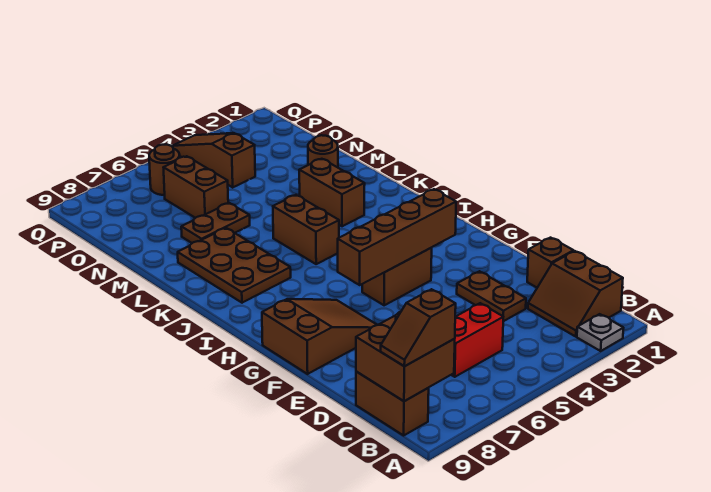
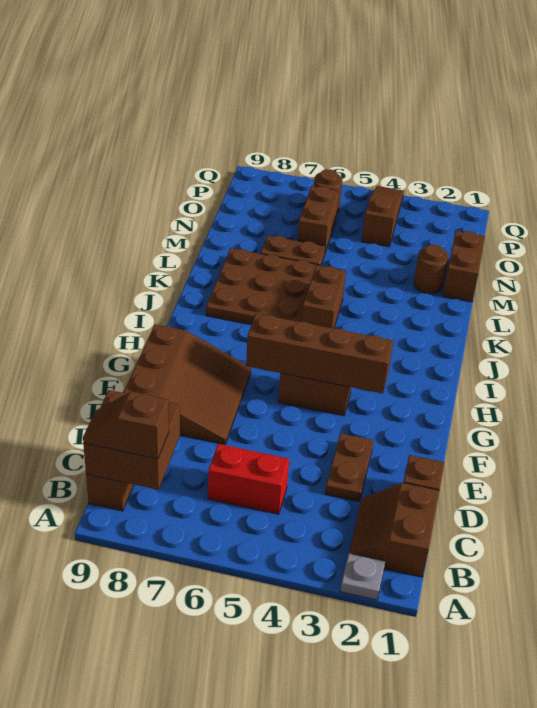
brown 2x3 slope [262,299,377,374] -> brown 3x3 slope [124,325,251,445]
brown 2x3 plate [178,228,291,303] -> brown 3x3 plate [206,248,319,325]
brown 1x2 brick [299,159,365,226] -> brown 1x2 brick moved to [443,231,485,302]

